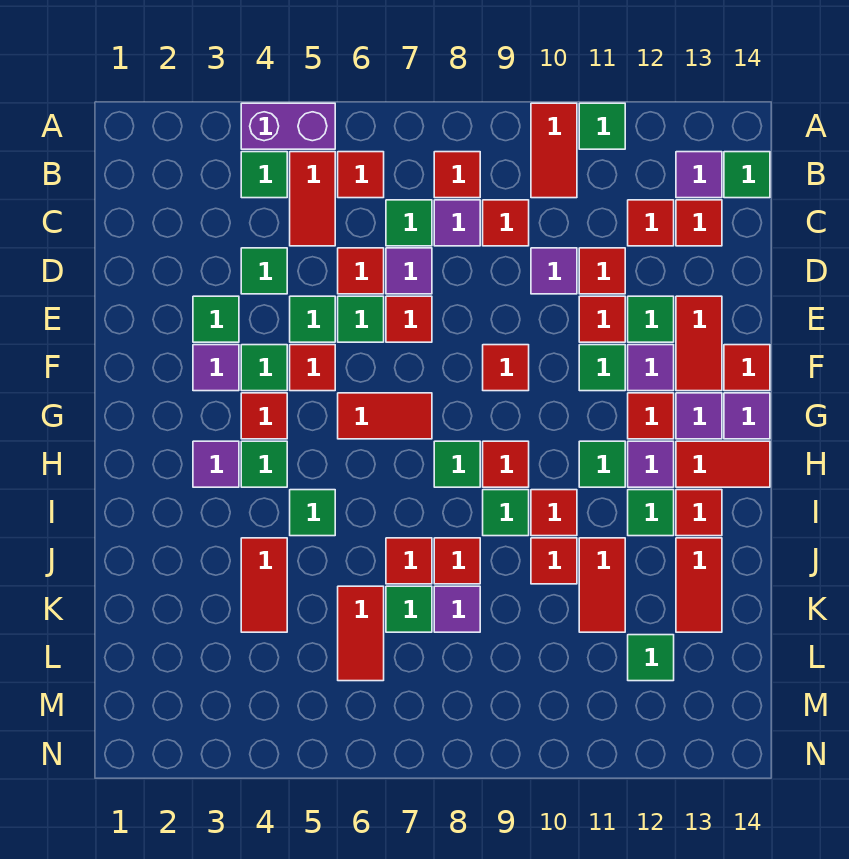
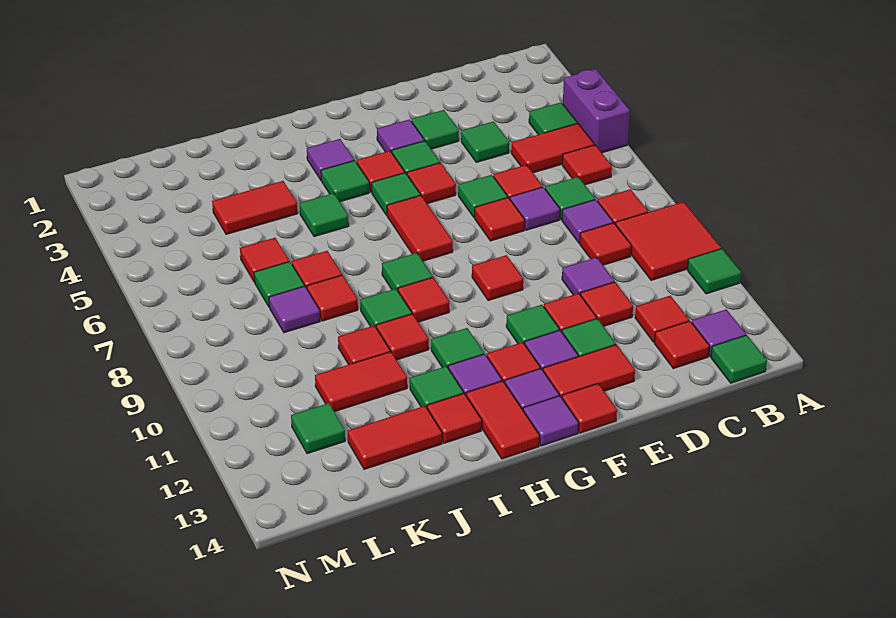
red 1x2 tile [531,103,577,198] -> red 2x2 tile [615,202,721,280]
green 1x1 tile [290,296,335,342] -> green 1x1 tile moved to [372,173,420,215]
red 1x2 tile [338,586,384,681] -> red 1x1 tile [240,238,289,282]

